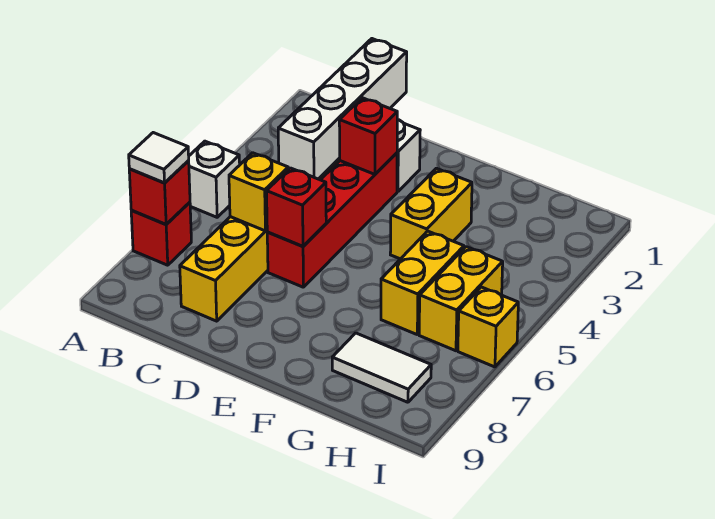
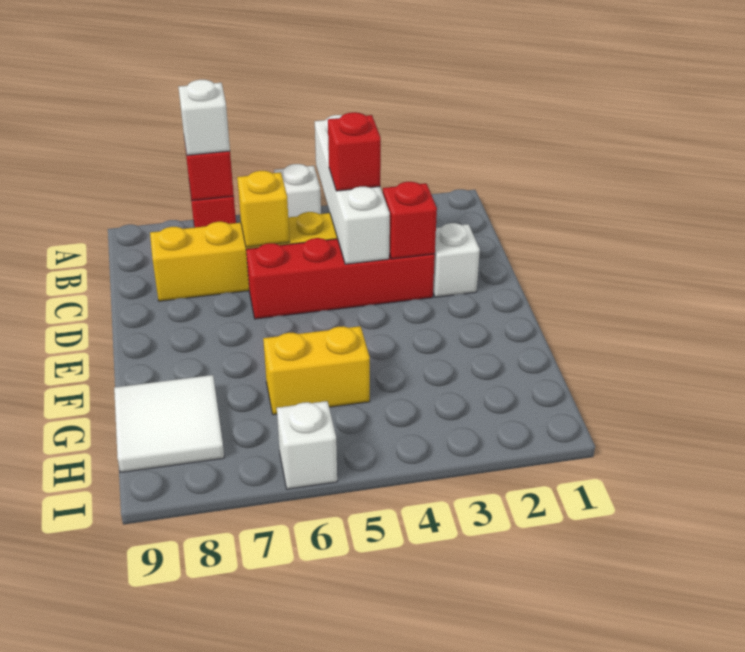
white 1x1 tile [129,133,189,183] -> white 1x1 brick [179,80,230,155]
white 1x4 brick [278,39,407,179] -> white 1x4 brick turned to [315,115,390,264]
red 1x1 brick [267,168,326,246] -> red 1x1 brick moved to [328,112,381,191]
yellow 1x2 brick [390,168,472,259] -> none
white 1x2 tile [332,333,431,402] -> white 2x2 tile [114,375,224,473]
yellow 1x2 brick [419,247,503,351] -> none
yellow 1x1 brick [458,287,518,367] -> white 1x1 brick [277,401,337,489]

